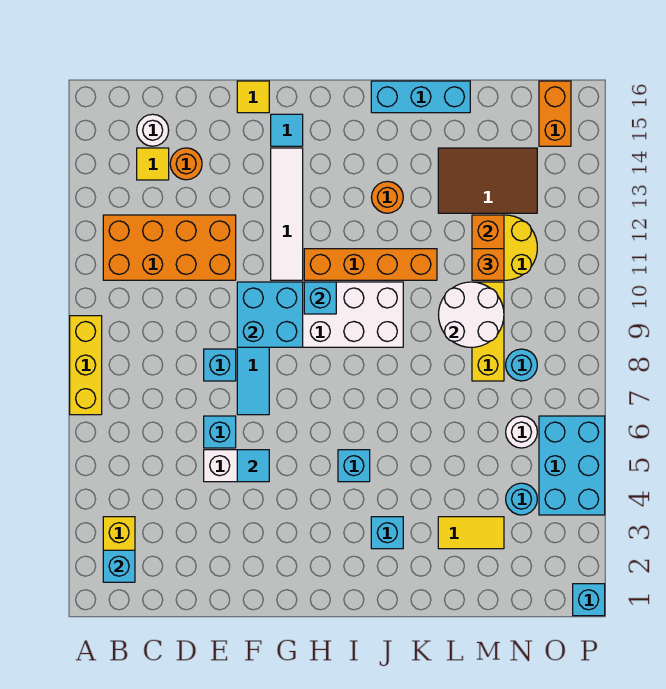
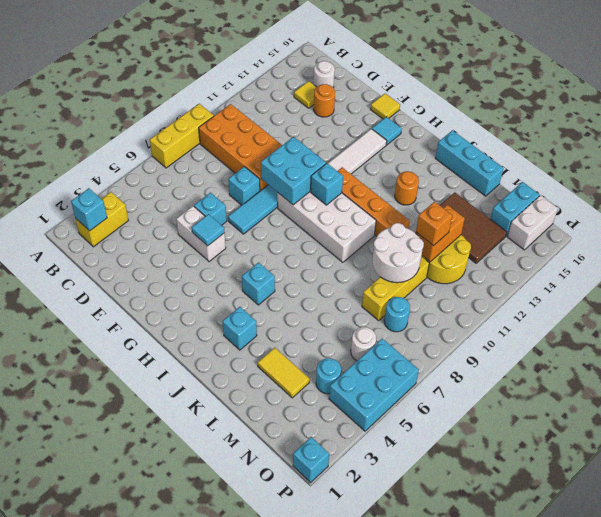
orange 2x4 brick [103,215,236,280] -> orange 2x4 brick moved to [199,104,282,191]
none -> cyan 1x2 brick [491,182,540,236]
orange 1x2 brick [539,81,571,146] -> white 1x2 brick [507,195,558,250]

